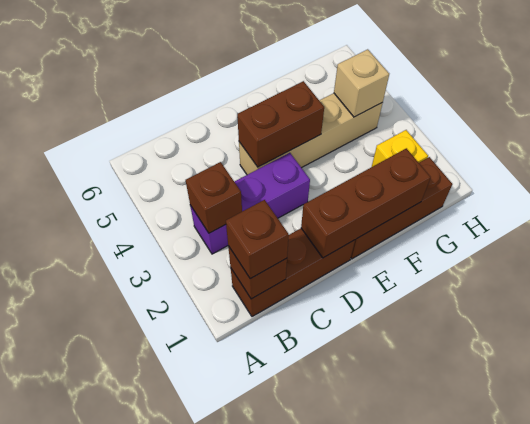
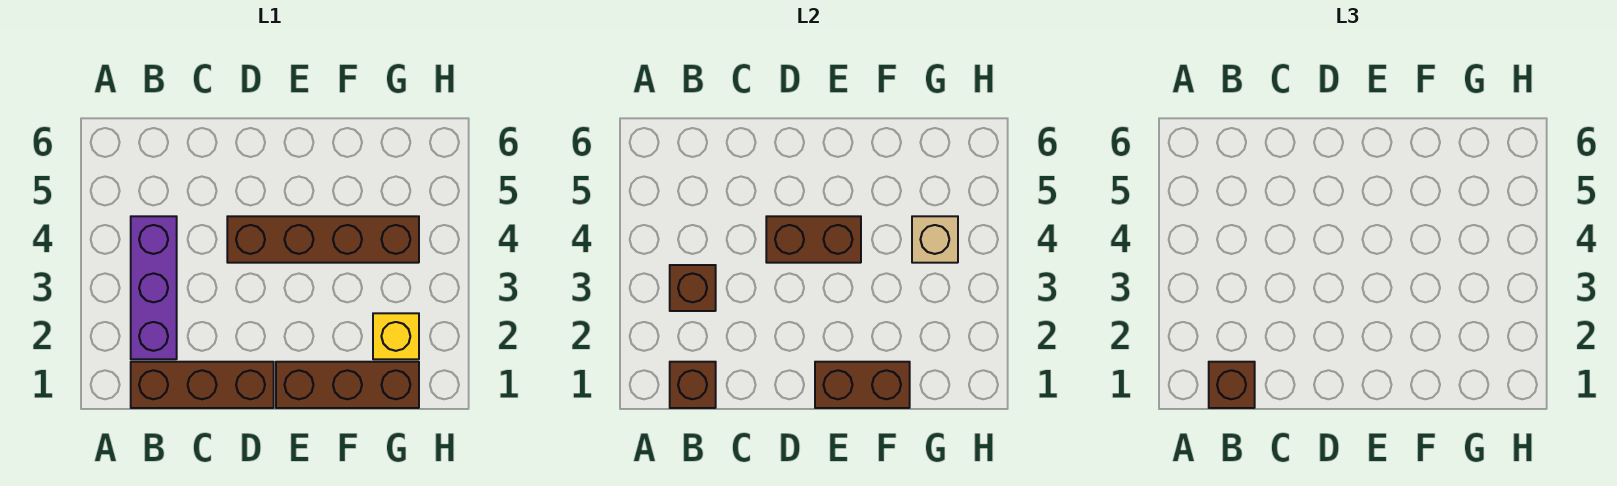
purple 1x3 brick [190,153,310,254] -> purple 1x3 brick turned to [131,216,177,359]
brown 1x3 brick [301,148,431,258] -> brown 1x2 brick [815,362,910,408]
tan 1x4 brick [239,93,383,175] -> brown 1x4 brick [227,216,419,263]

